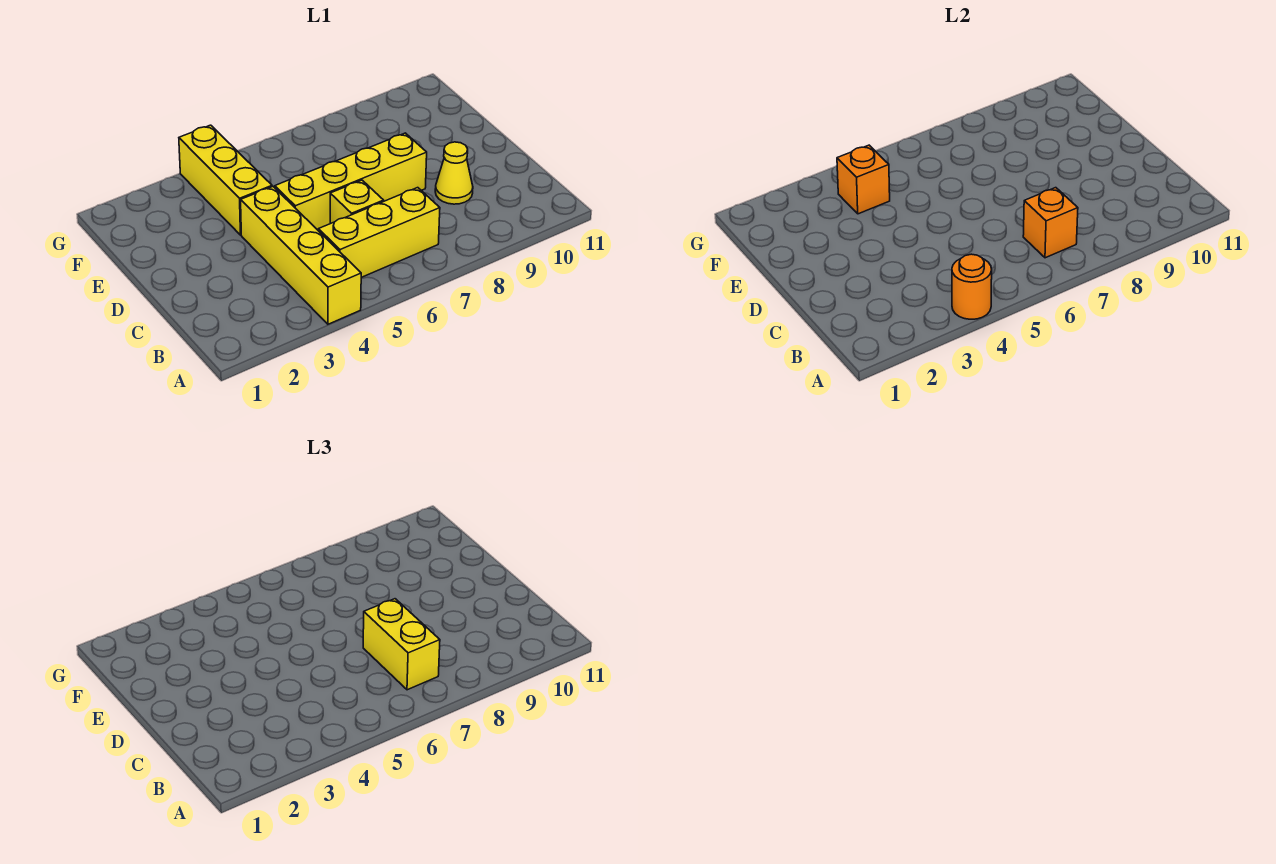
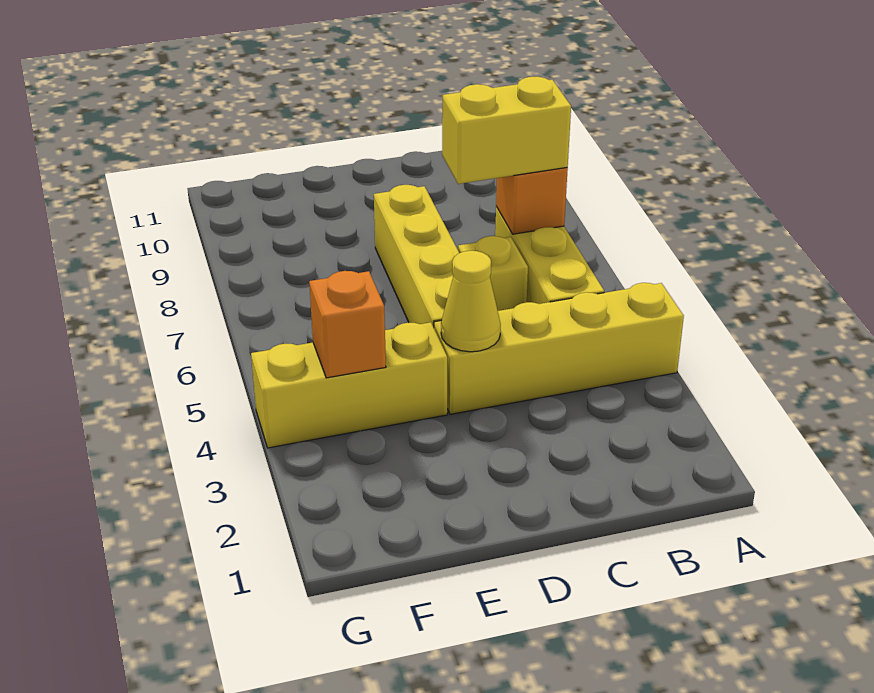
orange 1x1 round brick [952,254,992,319] -> none
yellow 1x1 cone [435,142,473,204] -> yellow 1x1 cone moved to [441,251,501,352]

